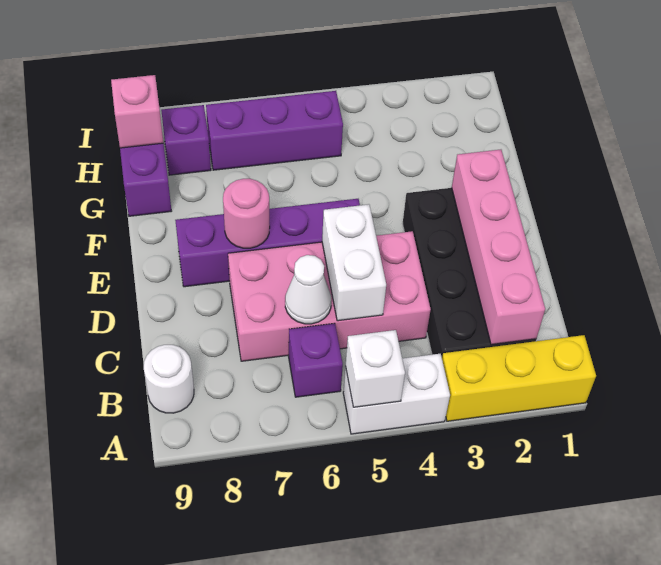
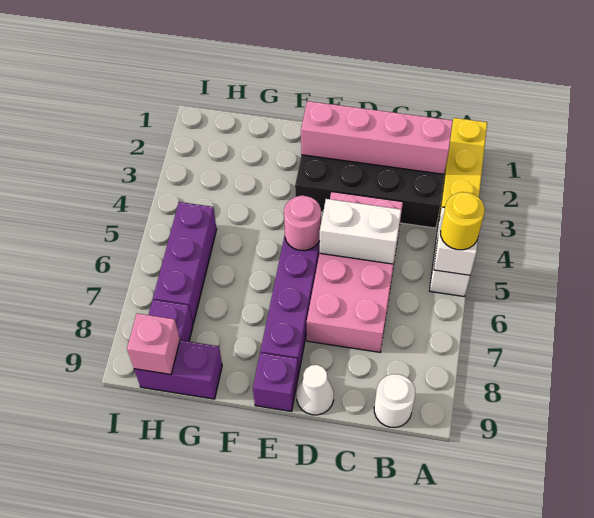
none -> yellow 1x1 round brick [440,192,485,250]
purple 1x1 brick [289,323,343,397] -> purple 1x1 brick moved to [253,353,298,411]
white 1x1 cone [285,255,331,324] -> white 1x1 cone moved to [297,365,334,415]
pink 1x1 round brick [223,179,270,248] -> pink 1x1 round brick moved to [284,196,321,251]

